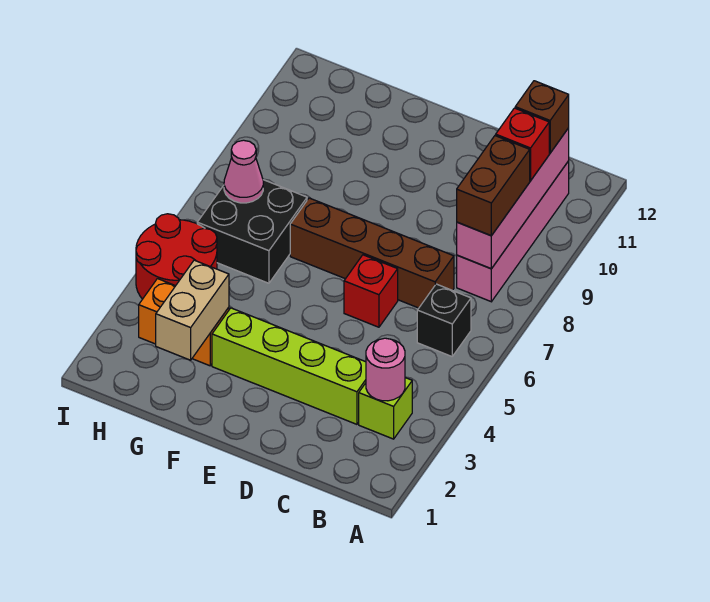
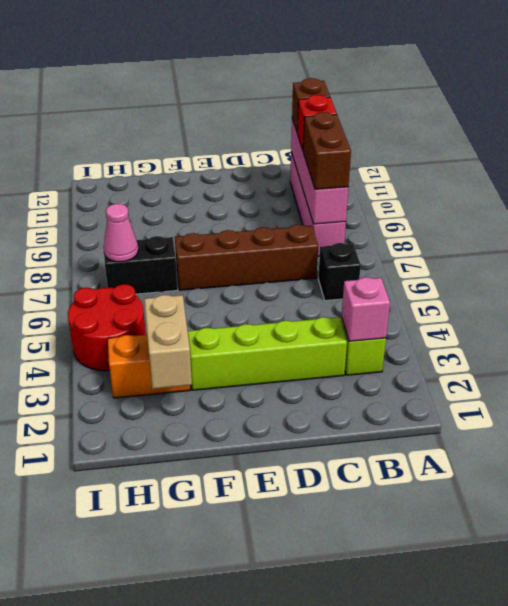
pink 1x1 round brick [366,338,405,401] -> pink 1x1 brick [342,277,390,341]
red 1x1 brick [344,255,398,327] -> none
black 2x2 brick [197,180,307,283] -> black 1x2 brick [104,236,178,294]

